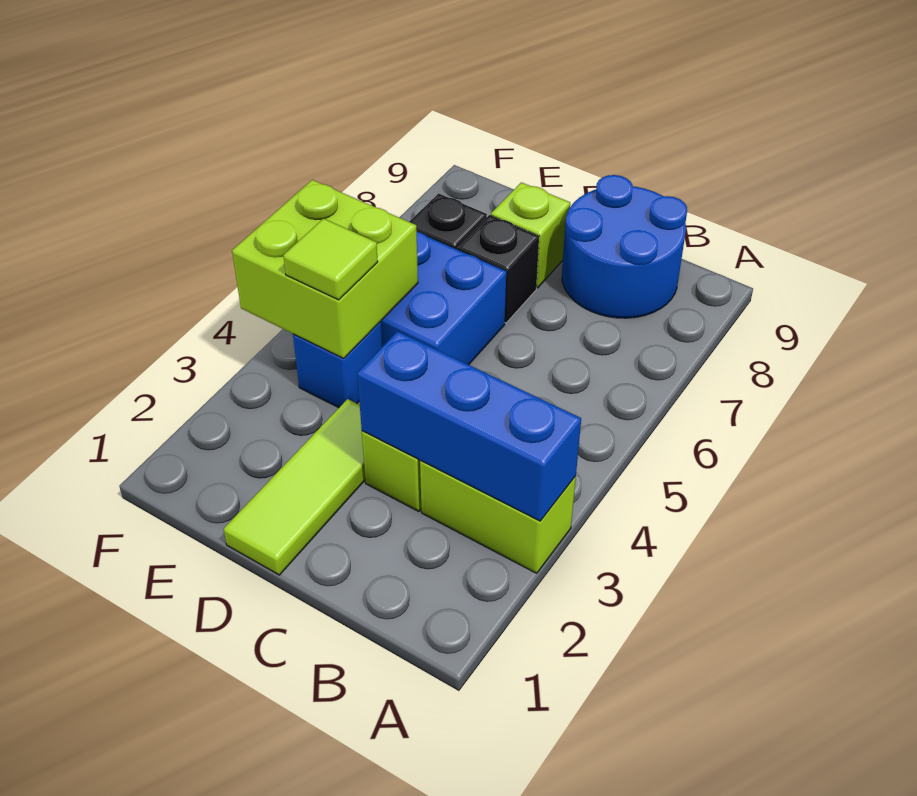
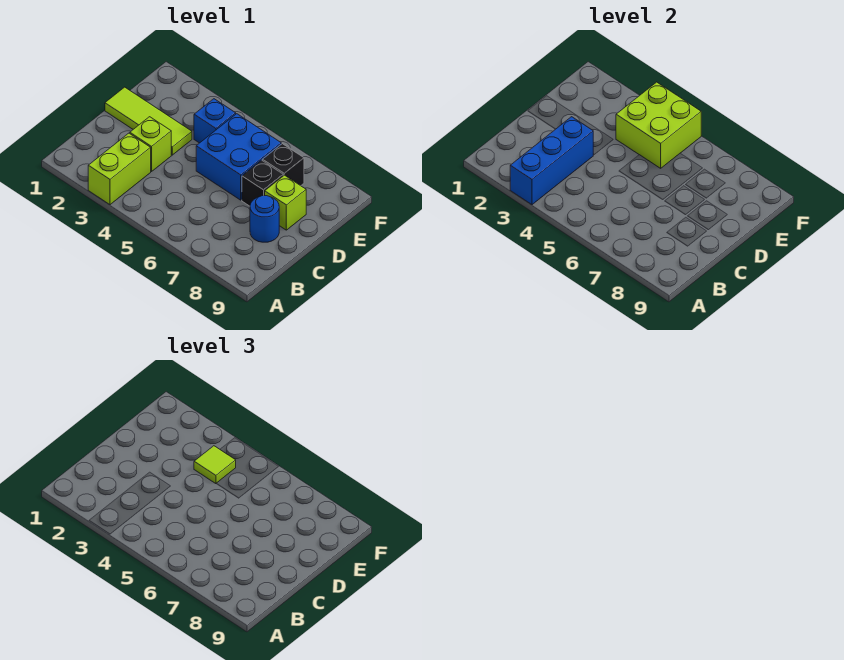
blue 2x2 round brick [562,175,687,318] -> blue 1x1 round brick [250,196,279,242]

